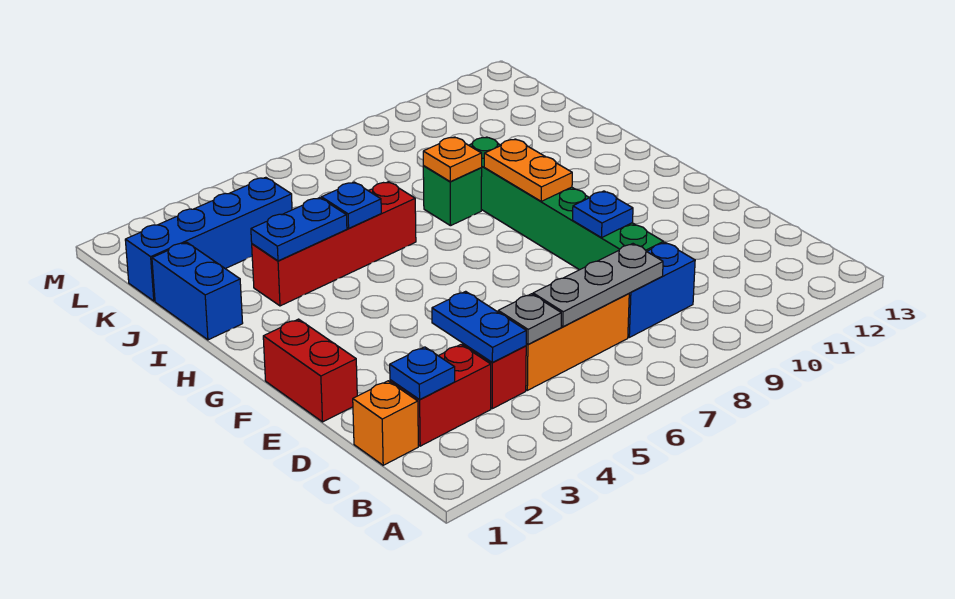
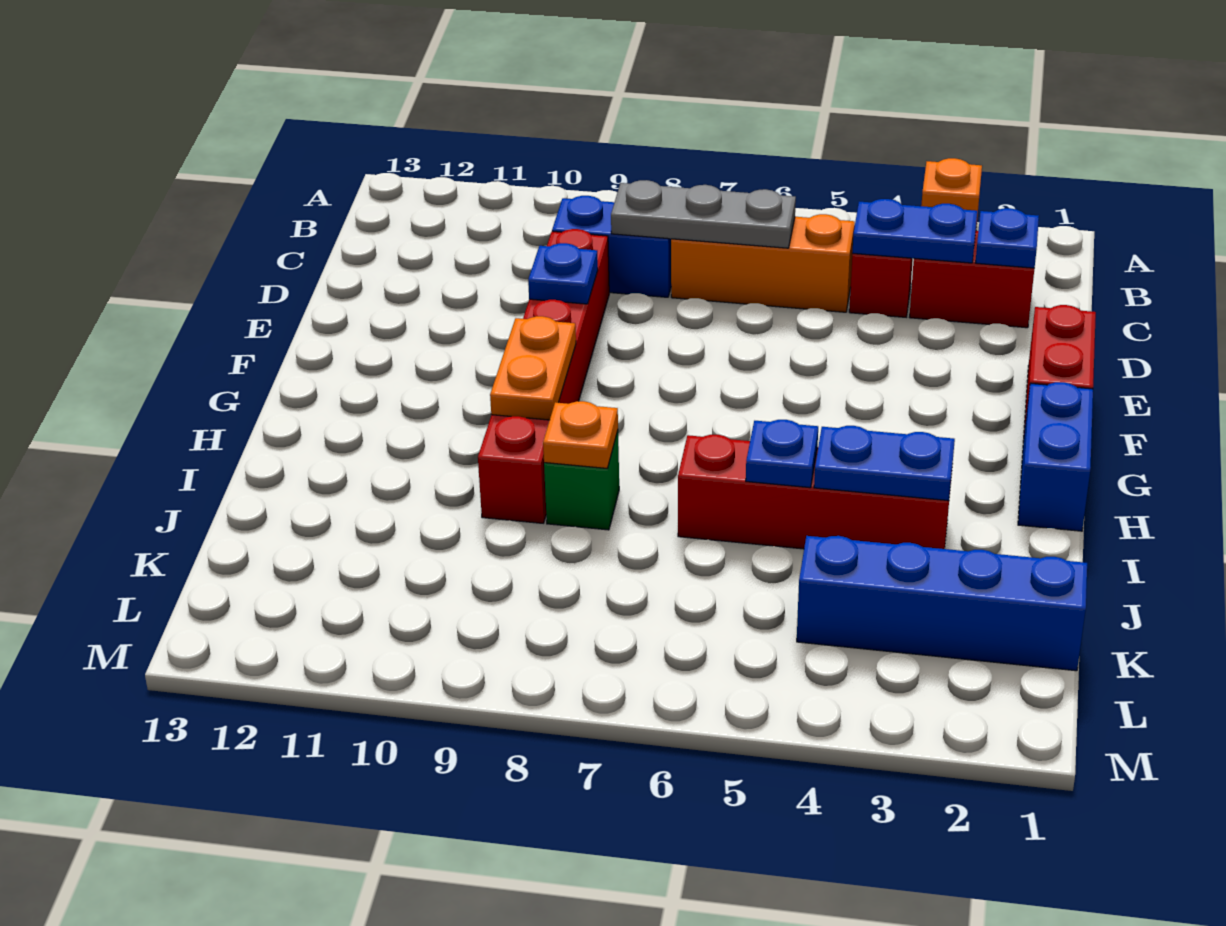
orange 1x1 brick [353,381,418,465] -> orange 1x1 brick moved to [921,158,982,227]
blue 1x2 plate [432,291,526,363] -> blue 1x2 plate turned to [852,199,977,263]
grey 1x1 plate [498,294,561,345] -> none
green 1x6 brick [469,137,664,270] -> red 1x6 brick [478,229,609,523]
blue 1x2 brick [152,242,243,340] -> blue 1x2 brick moved to [1018,382,1093,531]

